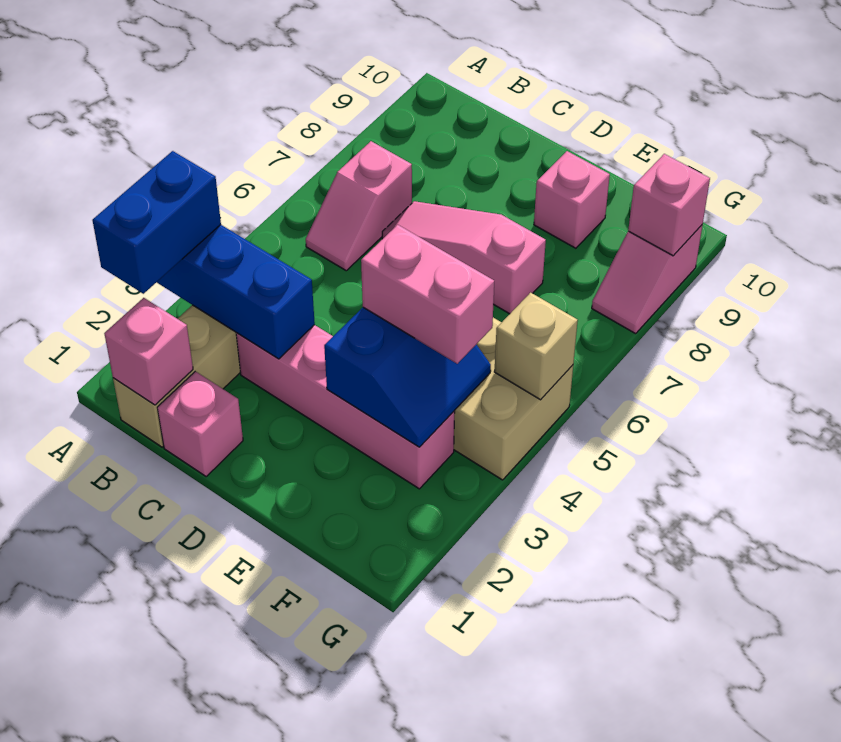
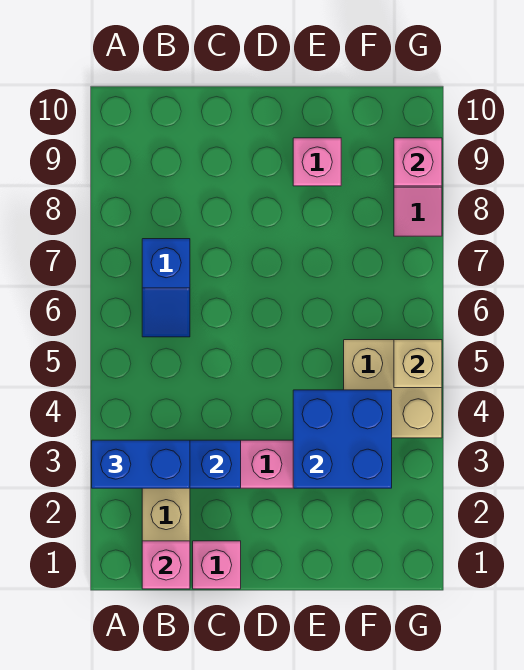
blue 1x2 brick [92,151,221,294] -> blue 1x2 brick turned to [92,440,190,488]
pink 1x2 slope [306,141,412,271] -> blue 1x2 slope [142,239,190,337]
pink 1x3 slope [382,201,546,314] -> none
blue 2x2 slope [324,307,491,447] -> blue 2x2 brick [293,390,392,488]
pink 1x2 brick [361,225,494,364] -> none

